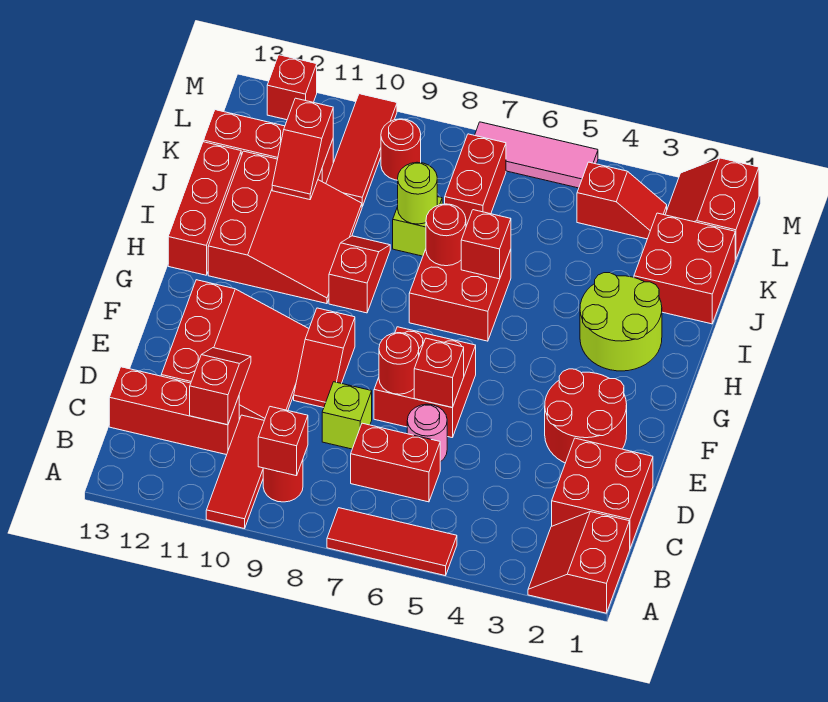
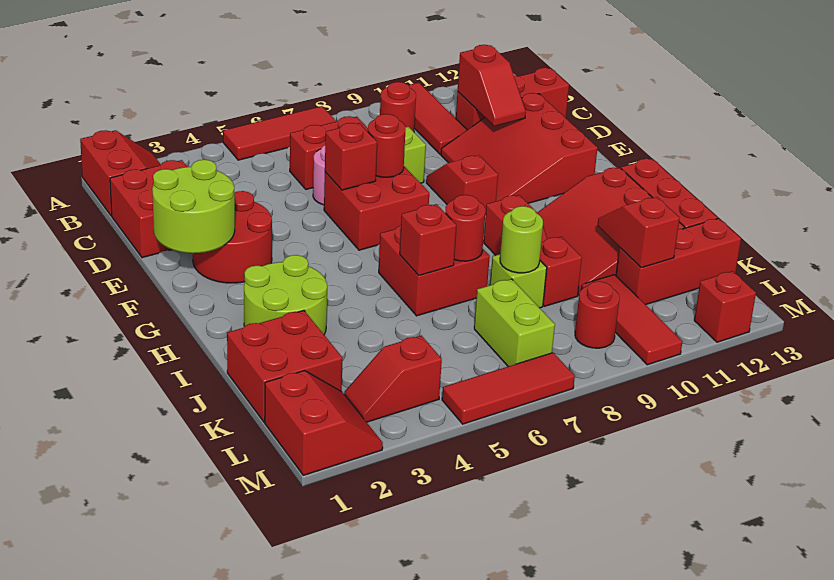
red 1x1 brick [258,407,308,476] -> red 1x1 brick moved to [540,237,582,306]
none -> lime 2x2 round brick [152,160,235,253]
red 1x2 brick [445,134,506,226] -> lime 1x2 brick [474,279,555,366]
pink 1x3 tile [475,122,598,188] -> red 1x3 tile [442,353,575,424]

